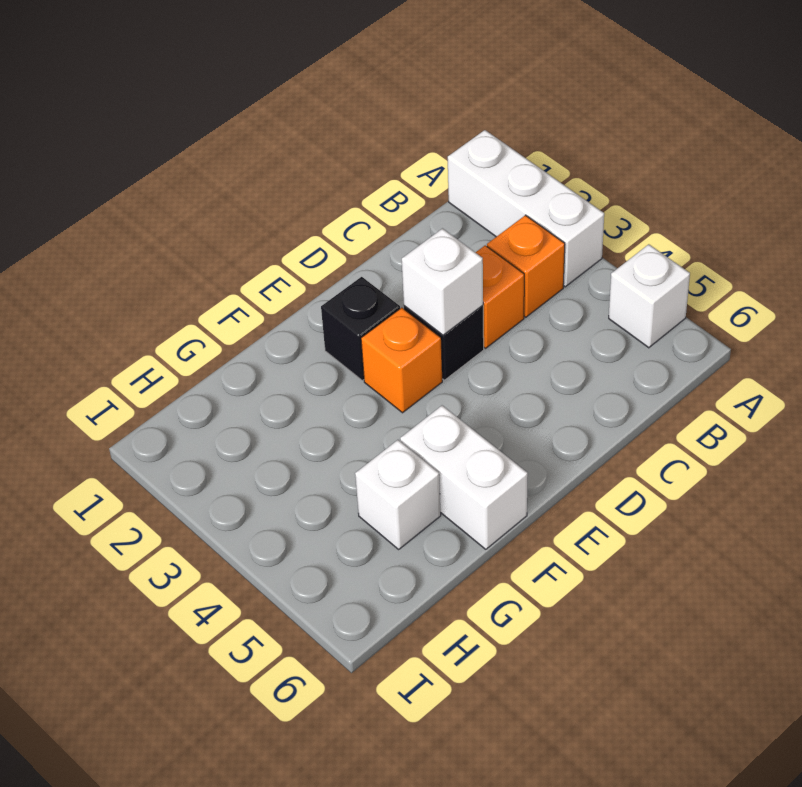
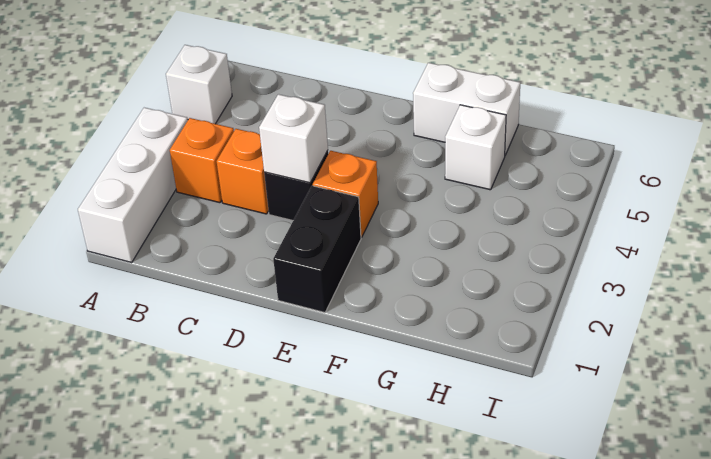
black 1x1 brick [321,277,400,380] -> black 1x2 brick [273,186,361,313]
white 1x2 brick [400,405,528,549] -> white 1x2 brick turned to [413,63,520,155]

